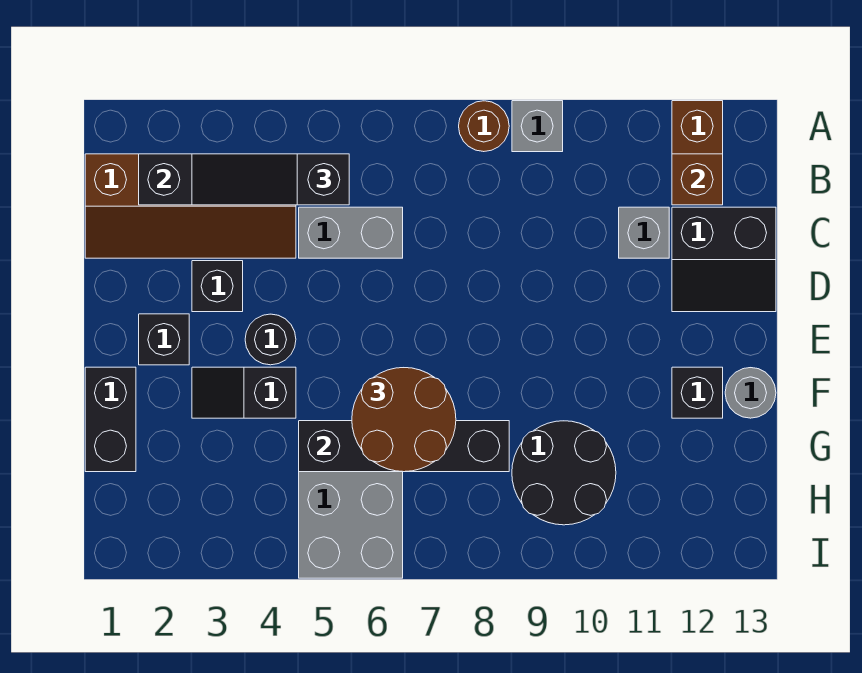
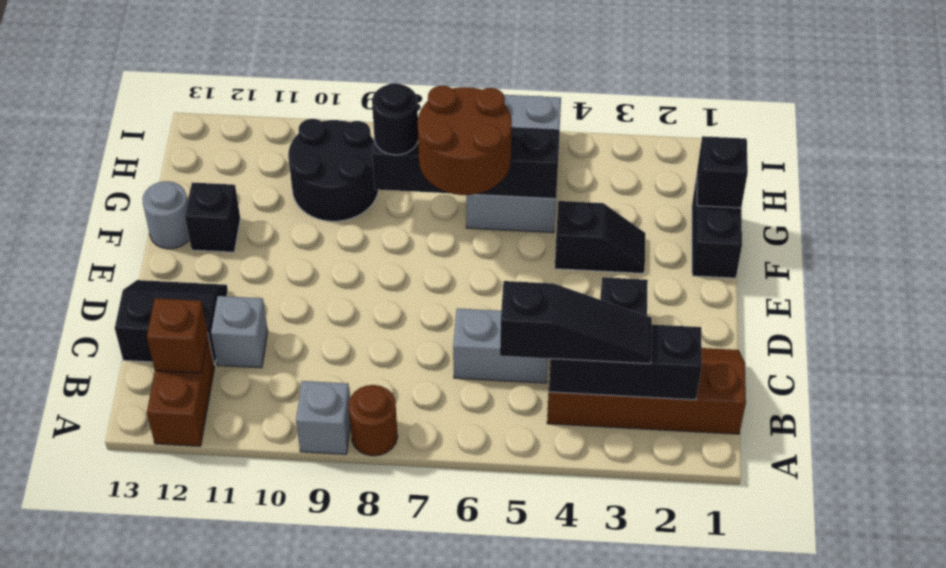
black 1x1 brick [139,314,189,365] -> black 1x1 brick moved to [697,136,748,208]
black 1x1 round brick [245,314,296,365] -> black 1x1 round brick moved to [372,83,418,155]

